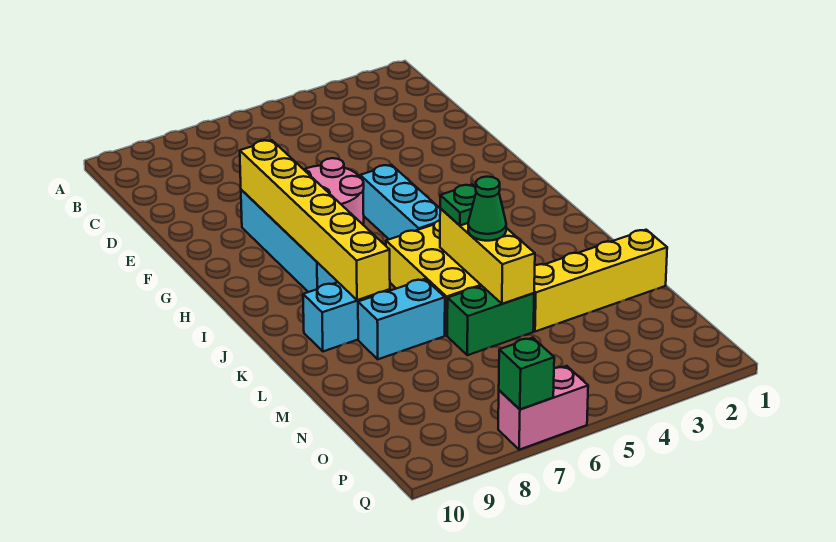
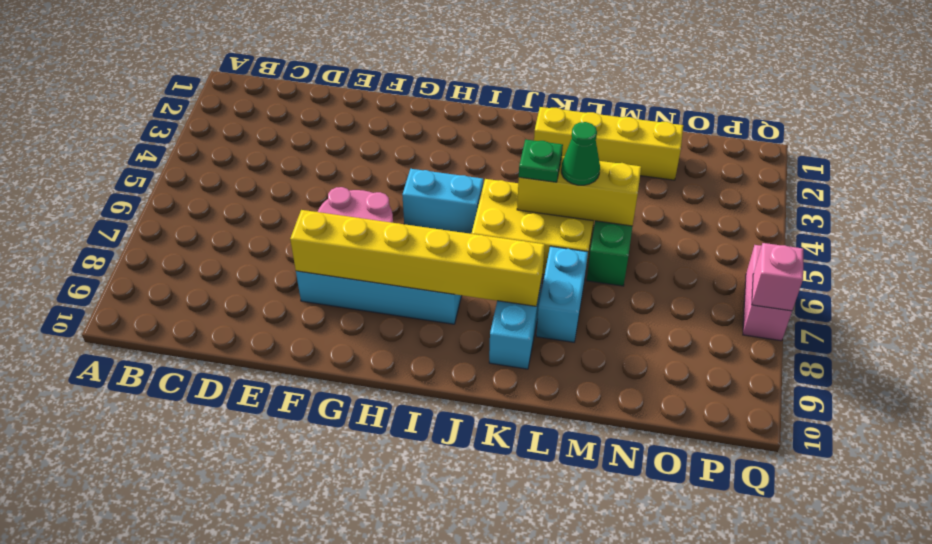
cyan 1x3 brick [360,165,440,239] -> cyan 1x2 brick [402,169,483,234]
yellow 1x4 brick [533,230,667,332] -> yellow 1x4 brick turned to [534,107,683,180]
green 1x1 brick [499,338,554,409] -> pink 1x1 brick [752,243,803,311]

